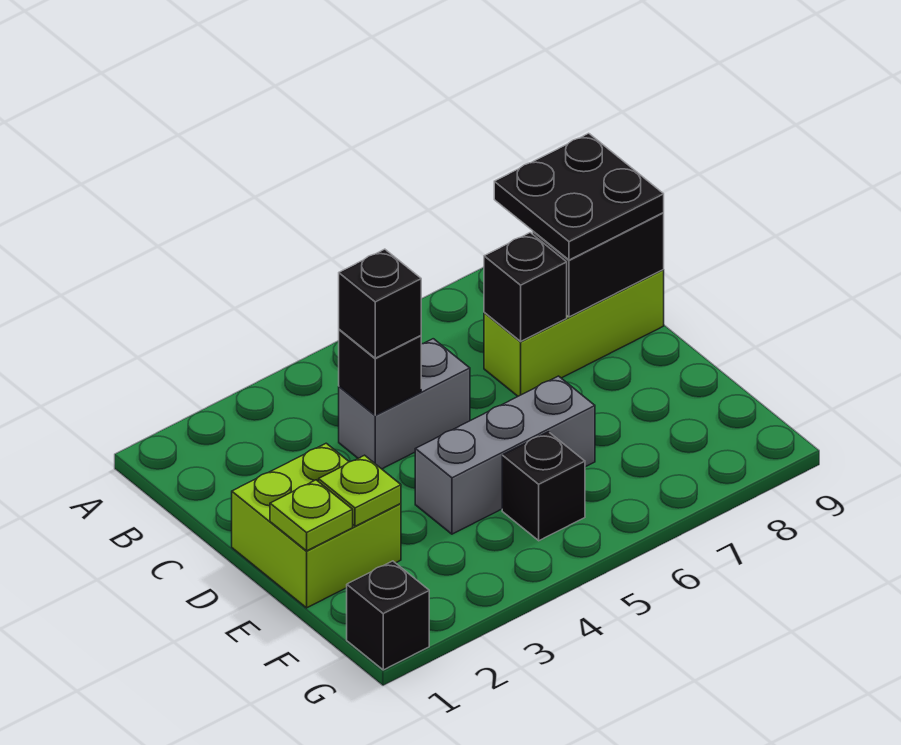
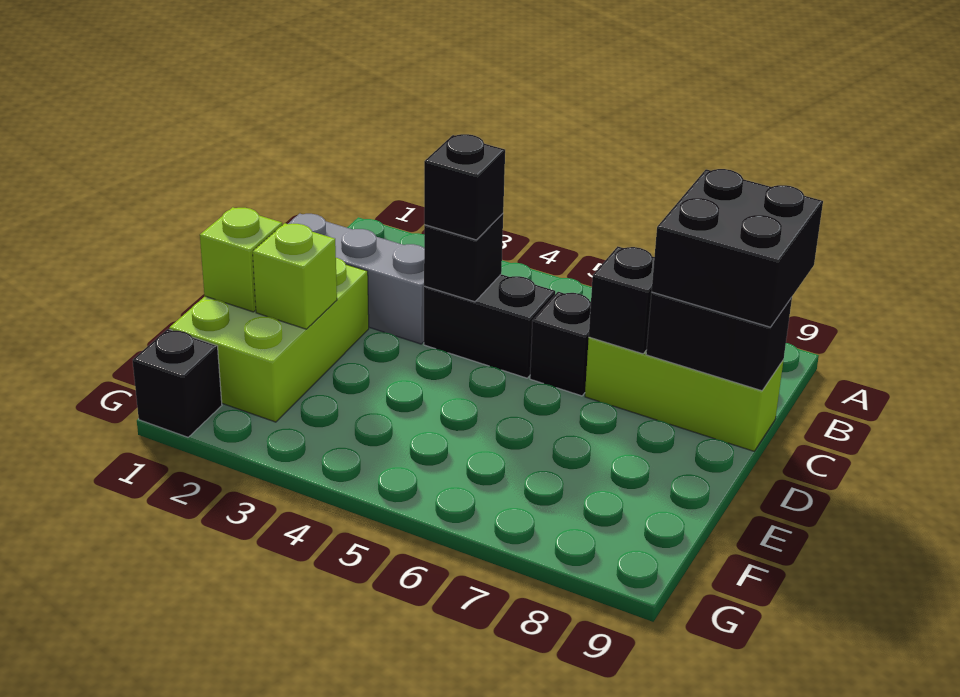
black 2x2 plate [494,133,664,260] -> black 2x2 brick [652,169,823,327]
grey 1x2 brick [339,339,470,469] -> black 1x2 brick [424,274,555,378]
lime 2x2 brick [232,443,401,608] -> lime 2x3 brick [169,258,369,422]
lime 1x1 plate [270,480,353,551] -> lime 1x1 brick [200,207,282,312]
lime 1x1 plate [318,455,401,526] -> lime 1x1 brick [253,223,337,329]
grey 1x3 brick [415,376,595,534] -> grey 1x3 brick moved to [288,214,424,344]
black 1x1 brick [502,432,585,541] -> black 1x1 brick moved to [530,292,591,396]

